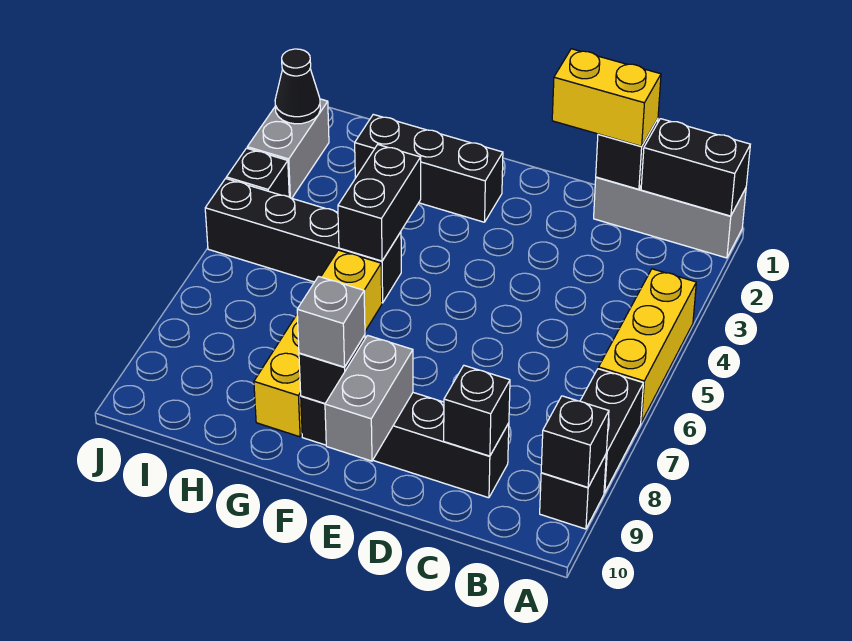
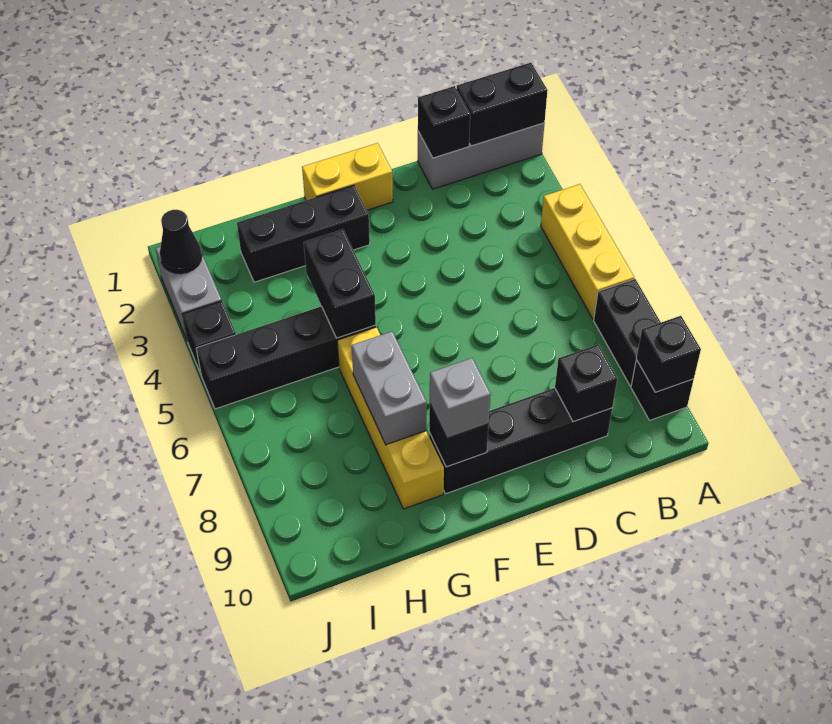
yellow 1x2 brick [552,49,661,146] -> yellow 1x2 brick moved to [302,143,393,210]
grey 1x2 brick [325,335,413,461] -> grey 1x2 brick moved to [352,332,427,445]

